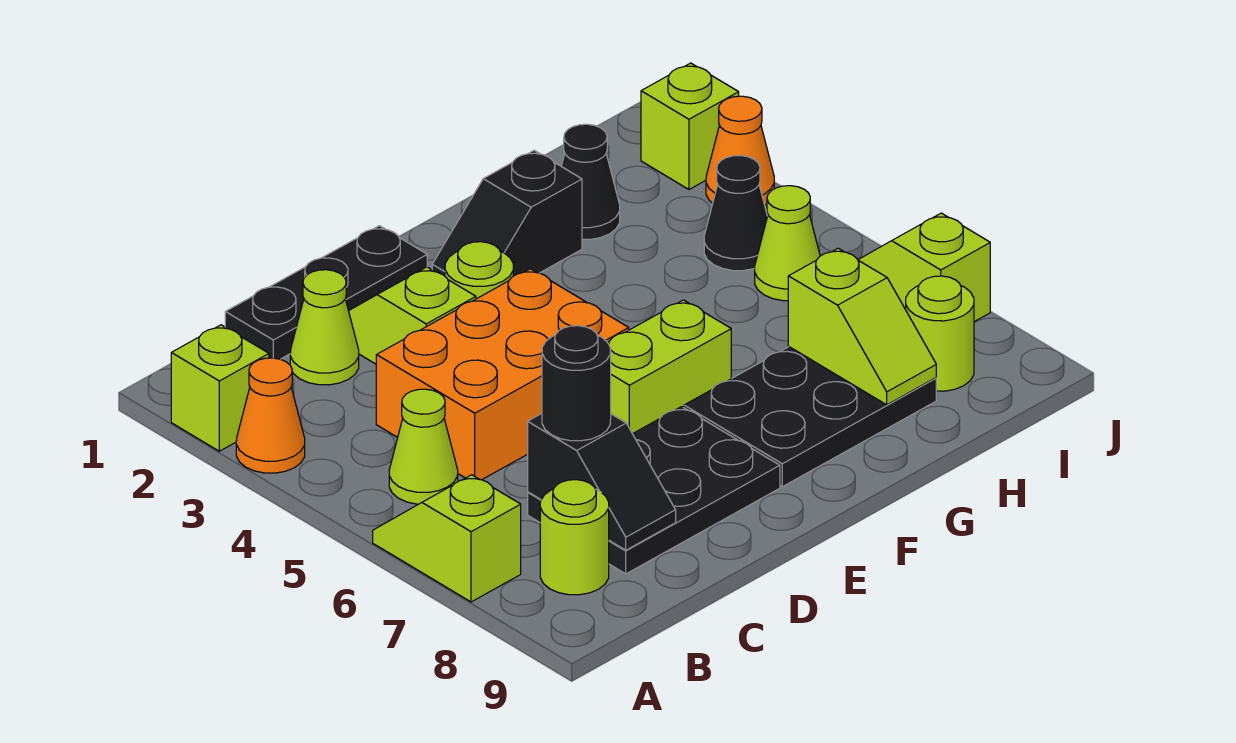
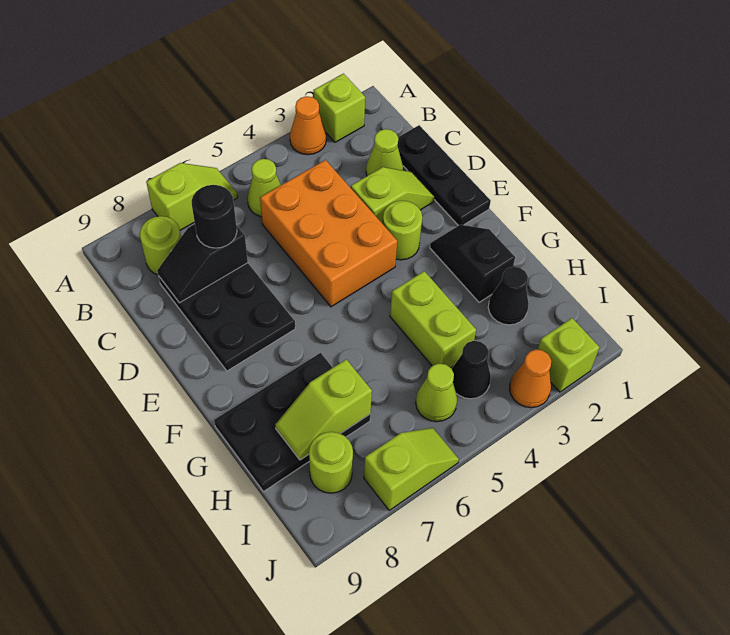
lime 1x2 brick [608,300,731,434] -> lime 1x2 brick moved to [390,271,476,368]
black 2x3 plate [684,347,936,487] -> black 2x3 plate turned to [214,353,370,491]

